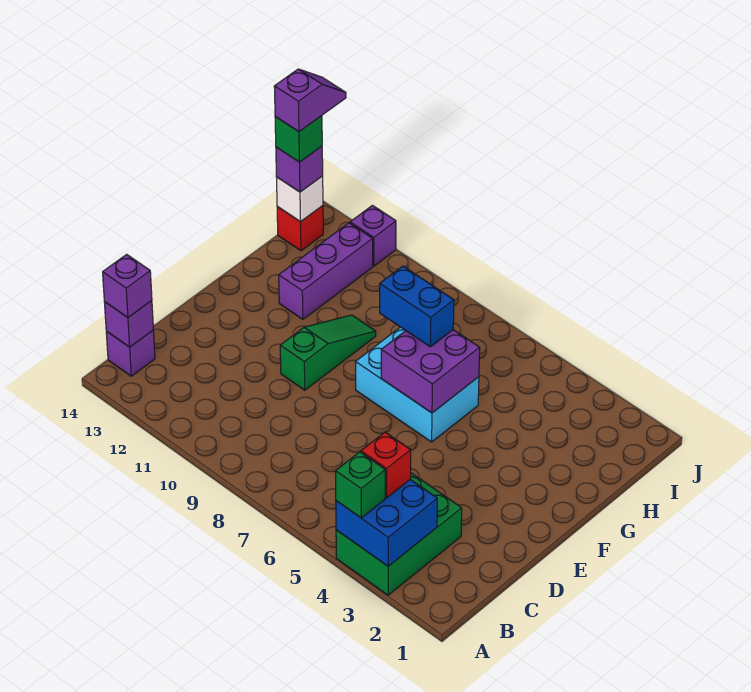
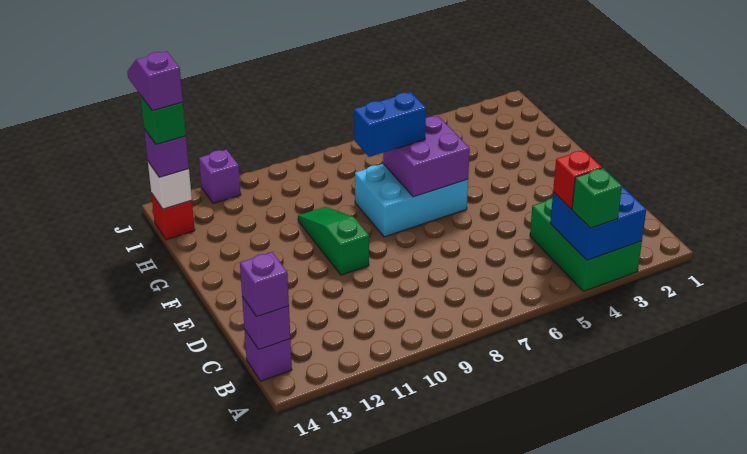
purple 1x3 brick [279,223,373,319] -> none

